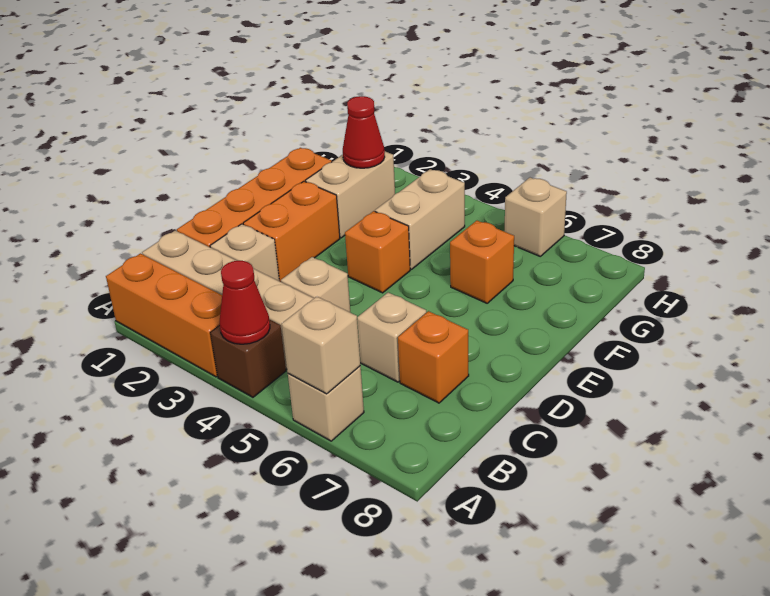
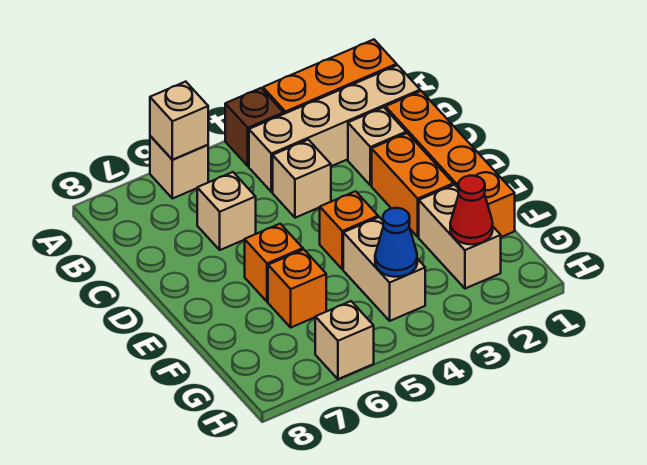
red 1x1 cone [220,261,270,344] -> none
orange 1x1 brick [398,311,469,403] -> orange 1x1 brick moved to [245,224,303,302]
none -> blue 1x1 cone [375,208,417,277]

